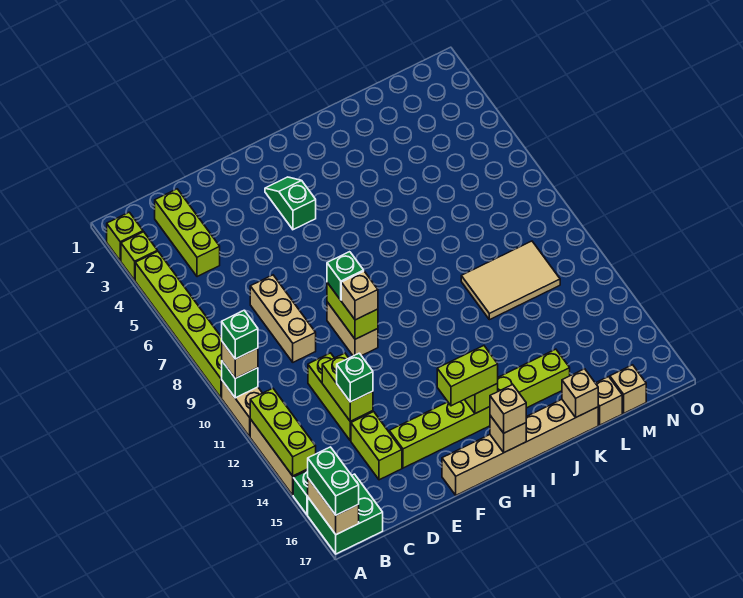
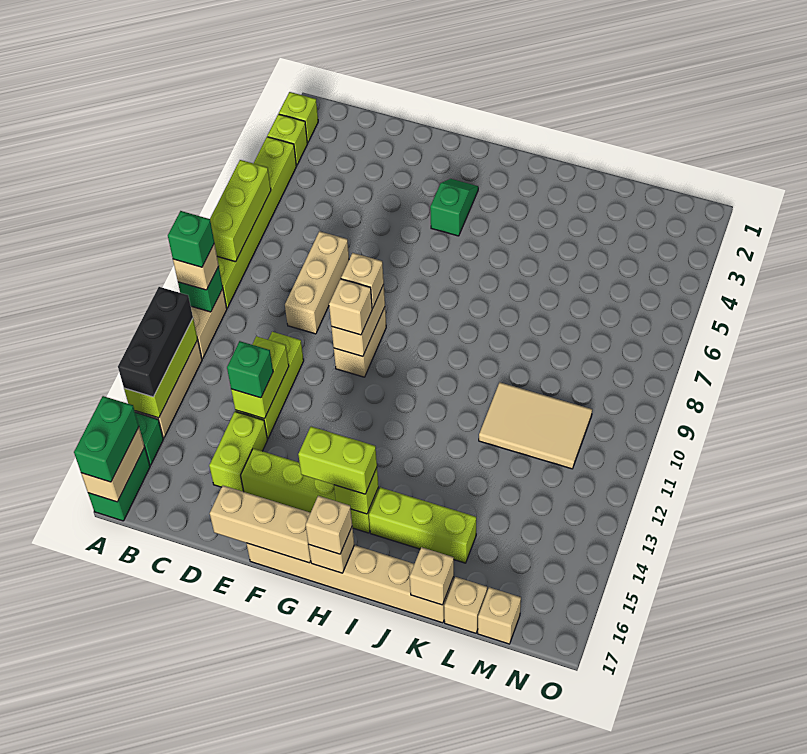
none -> black 1x3 brick [118,287,193,397]
green 2x2 brick [308,474,383,554] -> green 1x2 brick [88,448,150,521]
lime 1x3 brick [155,189,220,277] -> lime 1x3 brick moved to [210,160,271,262]
none -> tan 1x3 brick [210,486,311,563]
lime 1x2 brick [327,283,378,339] -> tan 1x2 brick [331,285,385,357]
green 1x1 brick [327,252,364,300] -> tan 1x1 brick [341,253,384,308]

